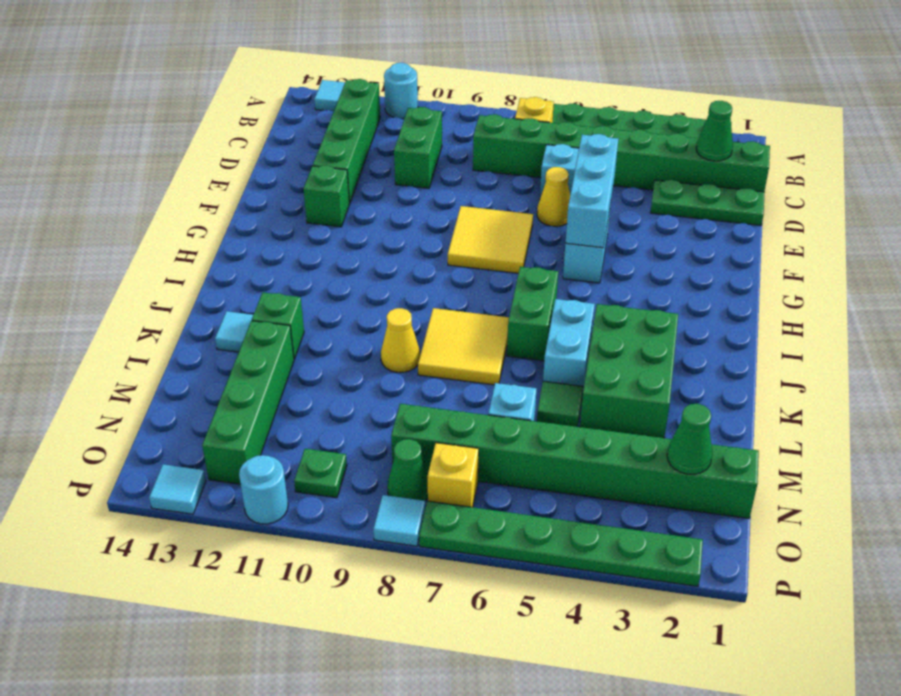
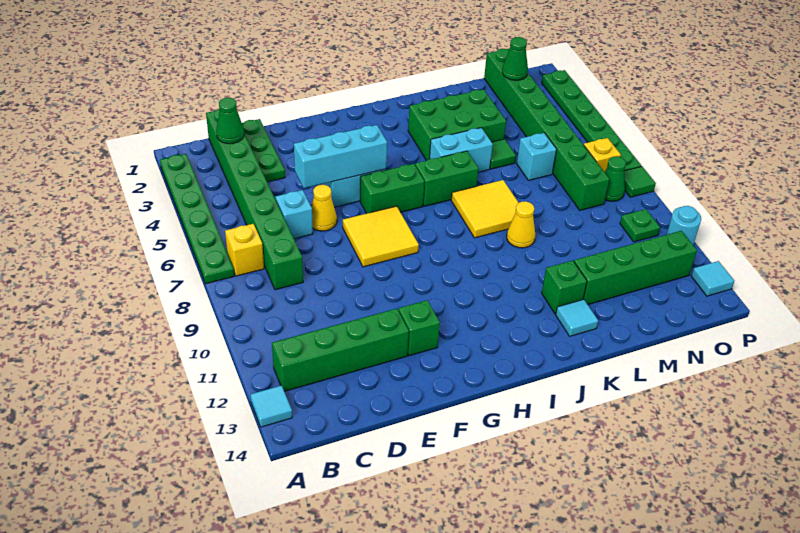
cyan 1x1 round brick [384,63,418,119] -> none
green 1x2 brick [394,107,442,188] -> green 1x2 brick moved to [360,164,425,214]
cyan 1x1 tile [373,495,426,546] -> green 1x1 tile [624,166,656,197]

